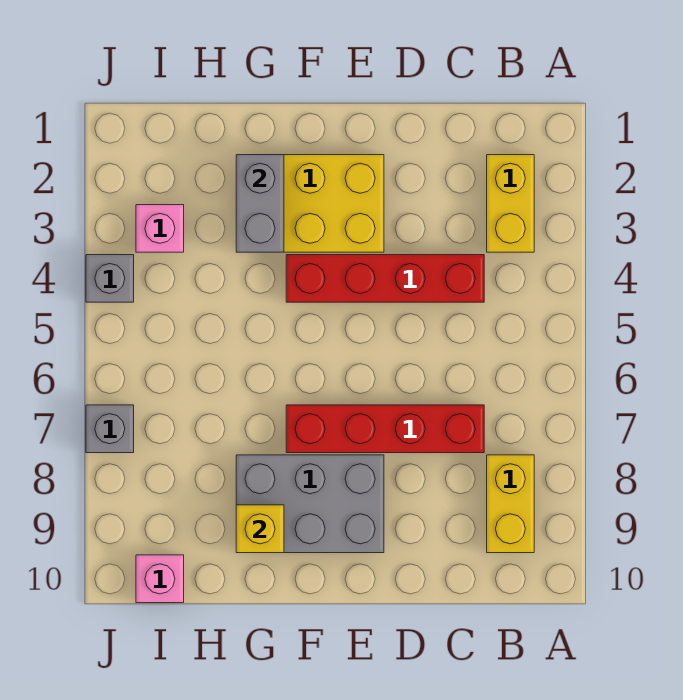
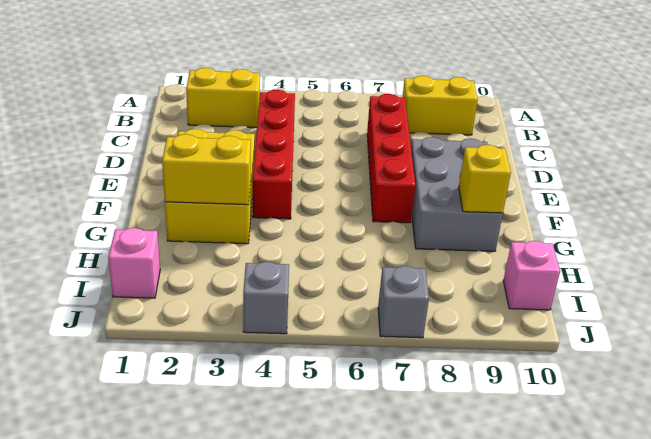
grey 1x2 brick [236,155,284,252] -> yellow 1x2 brick [162,134,251,205]
pink 1x1 brick [136,205,184,252] -> pink 1x1 brick moved to [108,228,160,298]

